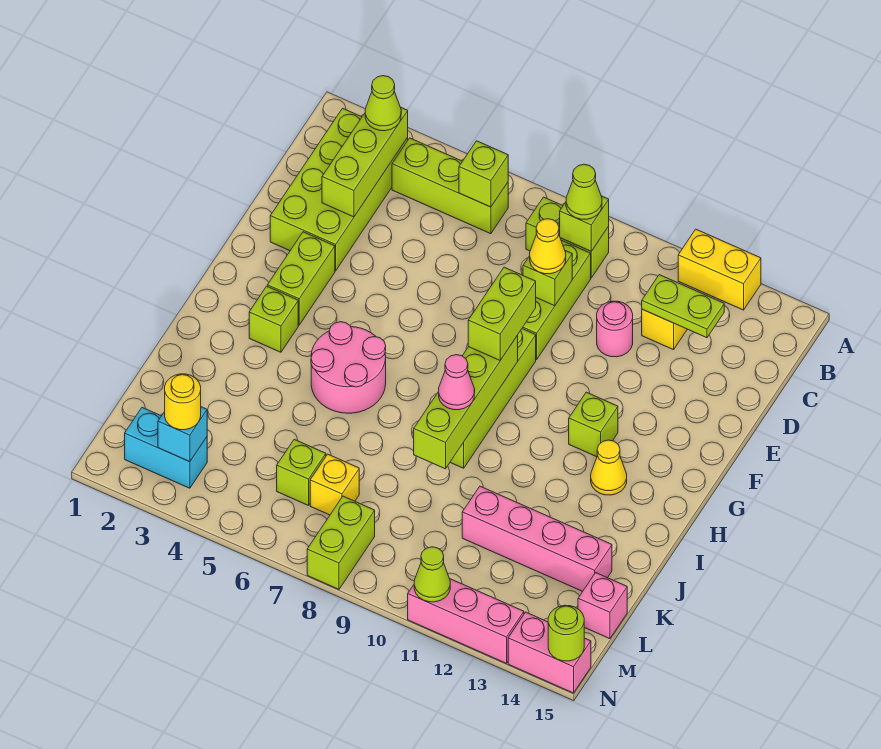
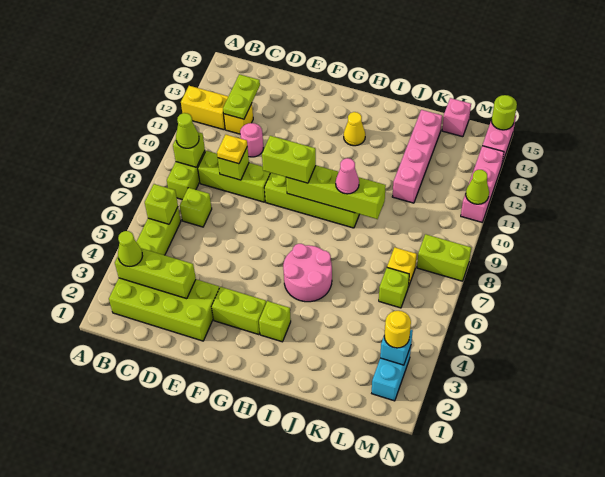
yellow 1x2 brick [678,229,761,310] -> yellow 1x2 brick turned to [181,86,228,130]
yellow 1x1 cone [530,219,566,274] -> yellow 1x1 plate [217,135,247,164]
lime 1x1 brick [569,392,618,457] -> lime 1x1 brick moved to [180,188,212,227]

